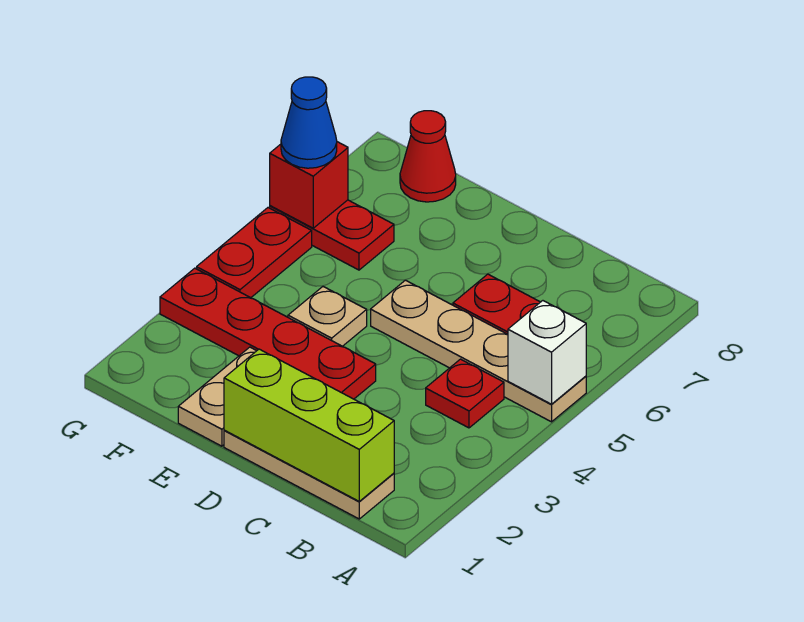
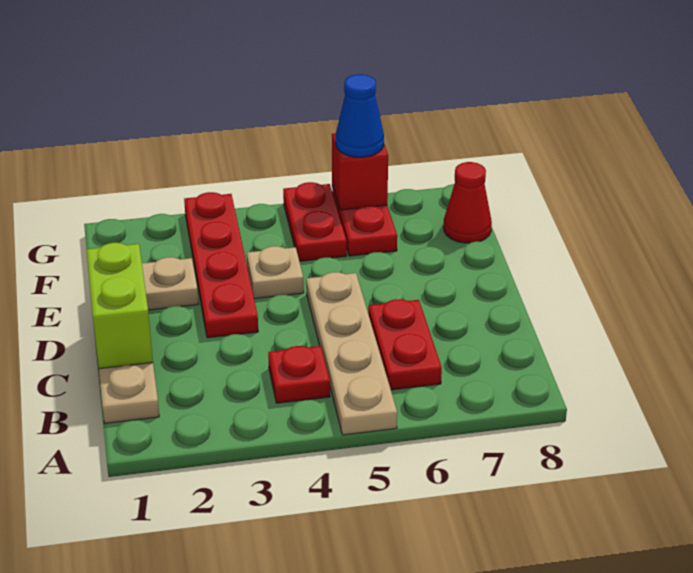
white 1x1 brick [508,301,586,404] -> none
lime 1x3 brick [224,349,394,502] -> lime 1x2 brick [86,243,153,369]
red 1x2 plate [197,208,312,298] -> red 1x2 plate turned to [283,182,347,261]

